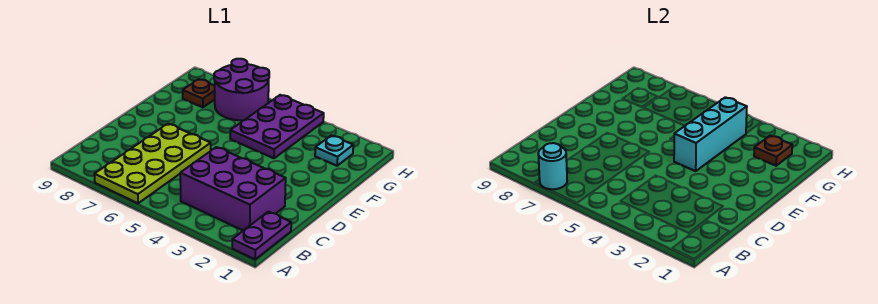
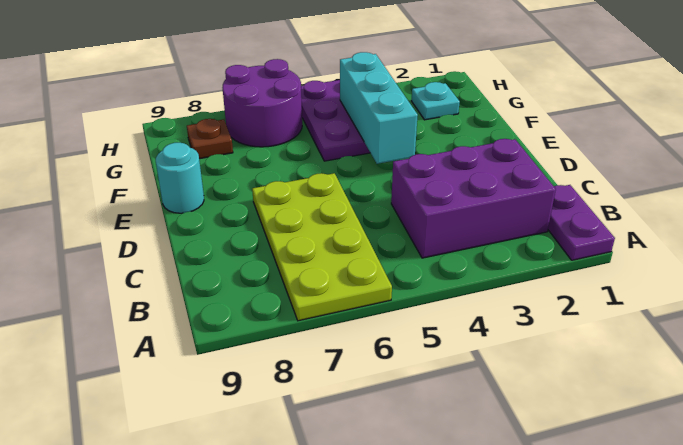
cyan 1x1 round brick [538,143,567,189] -> cyan 1x1 round brick moved to [156,143,204,213]
brown 1x1 plate [754,135,792,166] -> none

